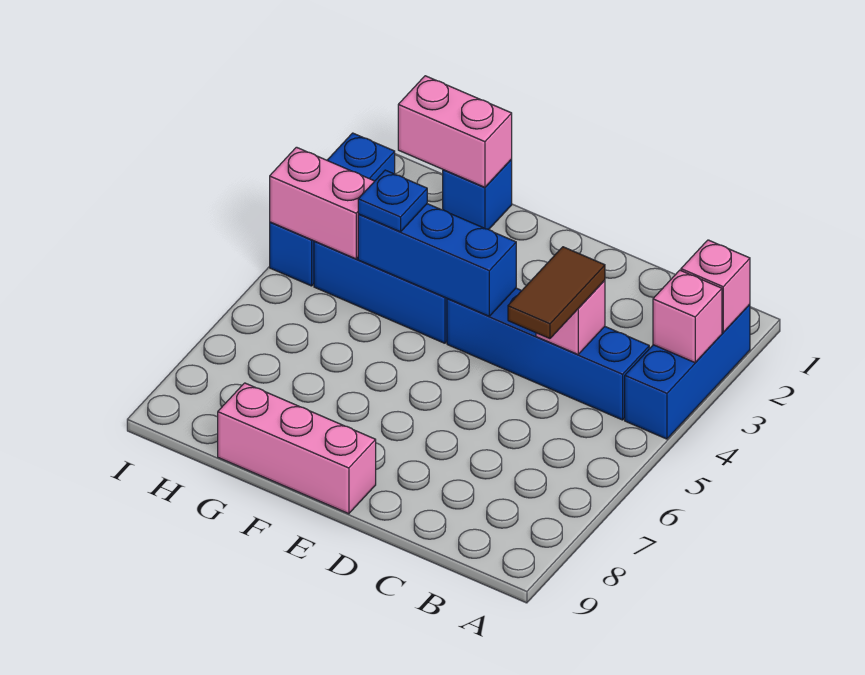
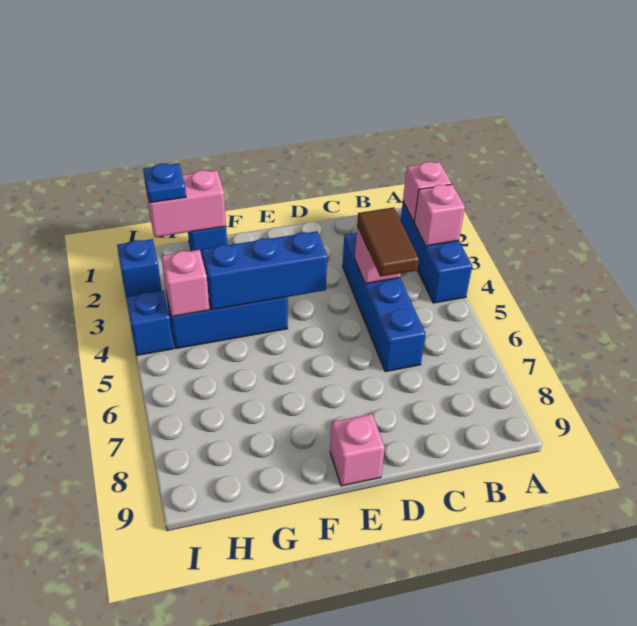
blue 1x4 brick [447,288,649,420] -> blue 1x4 brick turned to [343,233,426,372]
pink 1x3 brick [218,383,376,514] -> pink 1x1 brick [330,414,385,486]
blue 1x1 plate [358,170,427,232] -> blue 1x1 plate moved to [143,164,186,203]
pink 1x2 brick [270,147,374,259] -> pink 1x1 brick [161,250,210,317]

